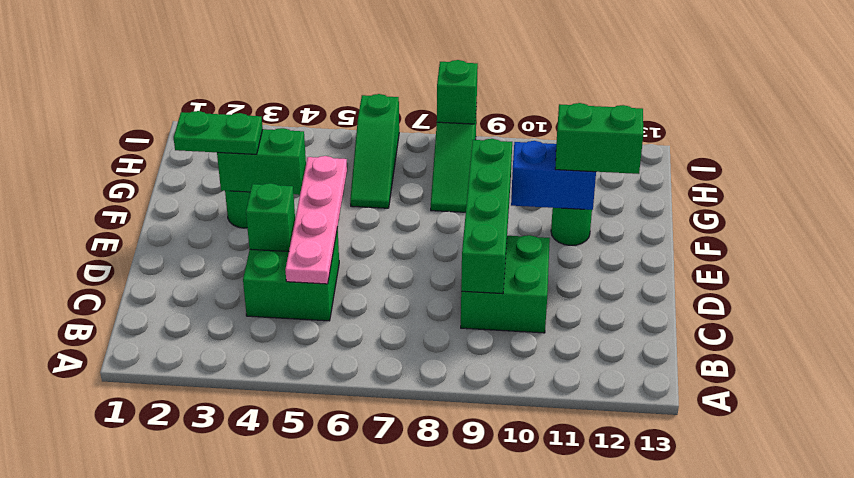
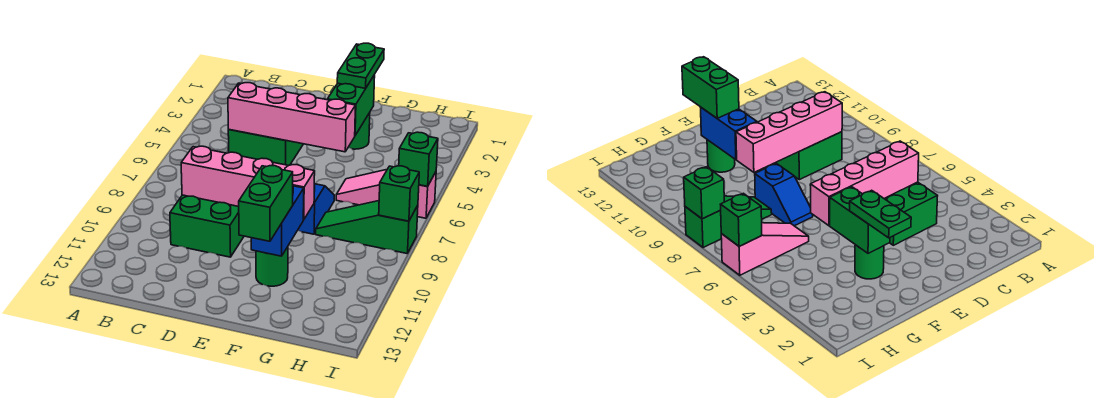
pink 1x4 plate [285,156,347,284] -> pink 1x4 brick [228,83,355,152]
green 1x4 brick [461,139,512,294] -> pink 1x4 brick [181,146,315,220]
green 1x1 brick [246,183,295,252] -> green 1x1 brick moved to [399,132,438,186]
none -> blue 1x2 slope [298,184,334,234]
green 1x3 slope [350,94,399,208] -> pink 1x3 slope [336,170,436,218]

